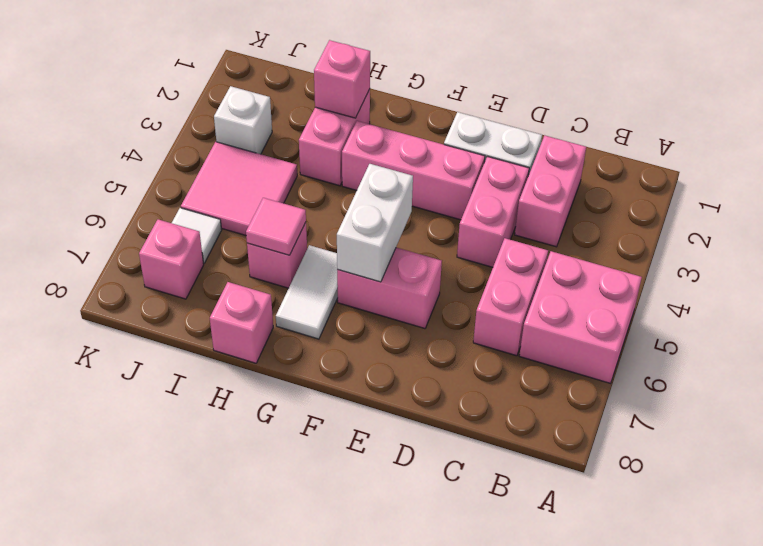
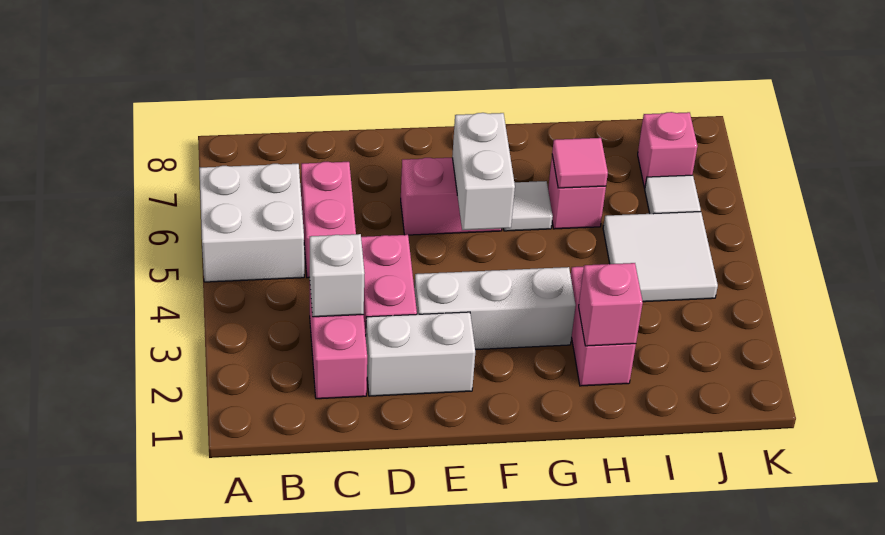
pink 2x2 brick [519,251,642,383] -> white 2x2 brick [199,164,304,282]
pink 1x3 brick [342,121,485,220] -> white 1x3 brick [414,267,576,350]
white 1x2 tile [276,245,338,339] -> white 1x1 tile [504,181,553,231]
pink 1x1 brick [210,282,273,363] -> none
pink 2x2 tile [181,142,297,235] -> white 2x2 tile [603,212,718,302]
white 1x1 brick [214,86,272,154] -> white 1x1 brick moved to [310,234,365,317]

